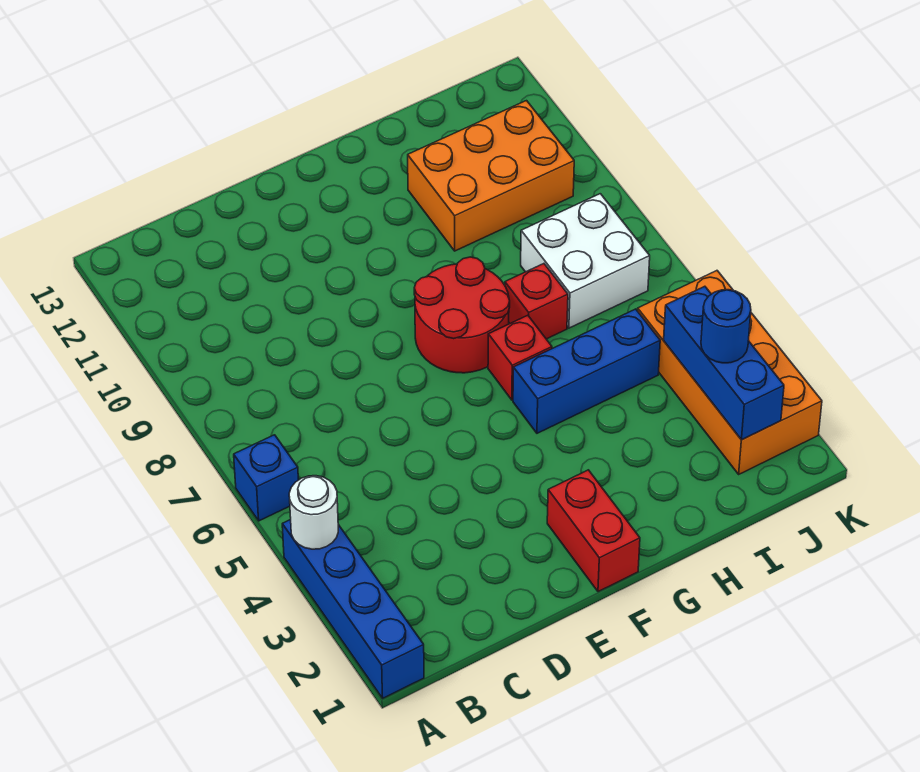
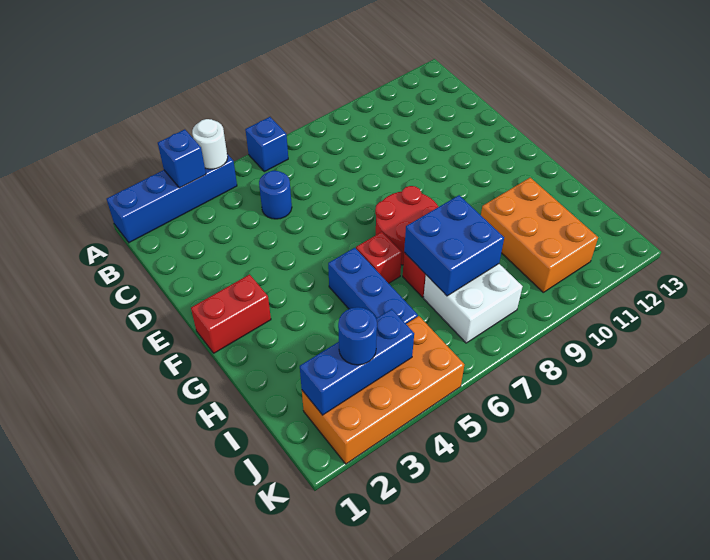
none -> blue 1x1 brick [158,129,206,188]
none -> blue 1x1 round brick [259,171,292,219]
none -> blue 2x2 brick [404,195,504,296]

